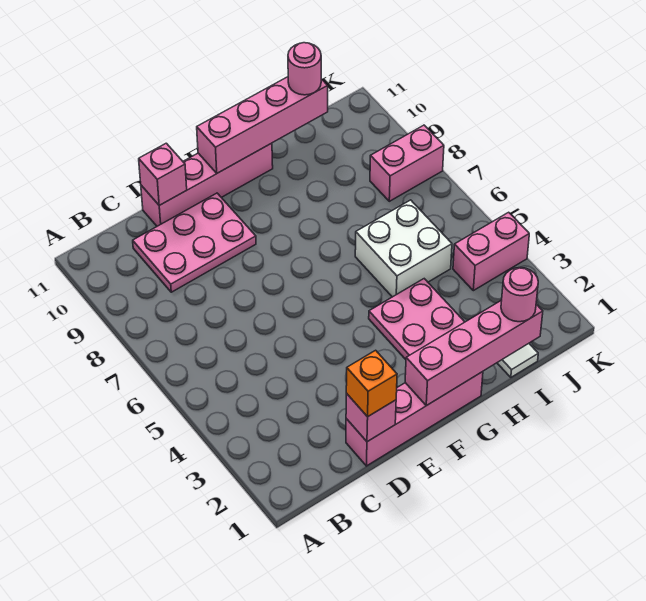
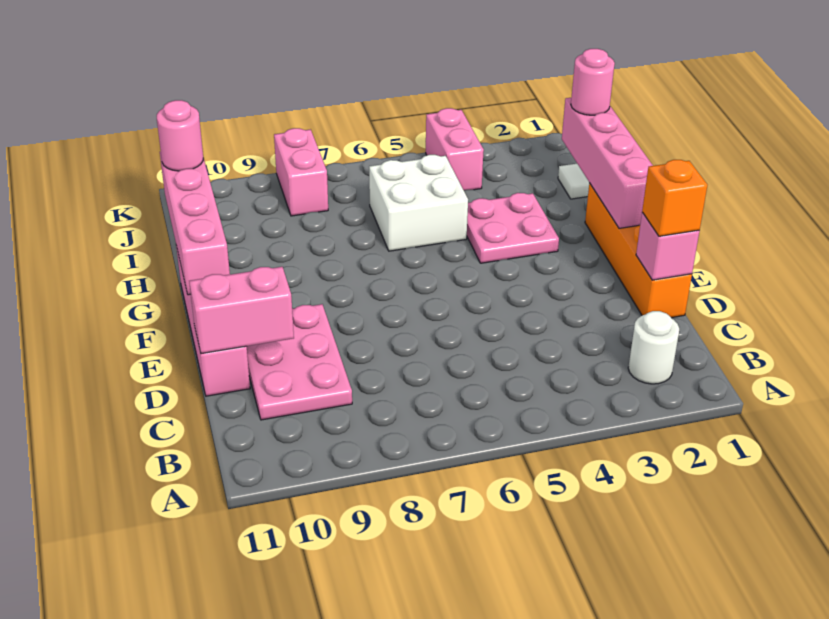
none -> white 1x1 round brick [628,311,679,384]
pink 1x4 brick [346,372,483,466] -> orange 1x4 brick [585,183,692,318]
pink 1x1 brick [139,143,187,205] -> pink 1x2 brick [189,267,294,354]

